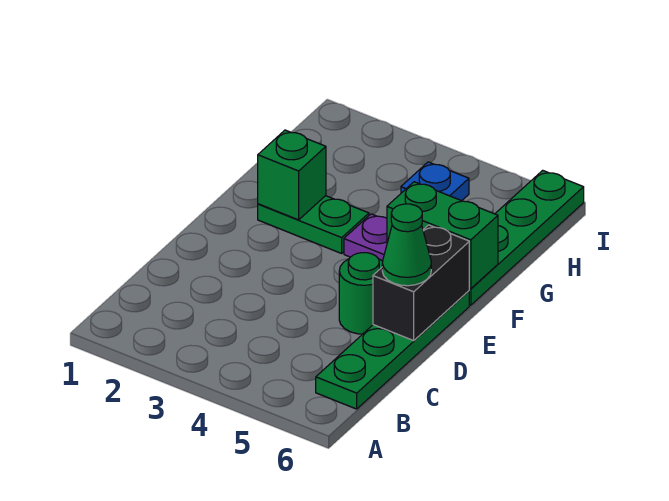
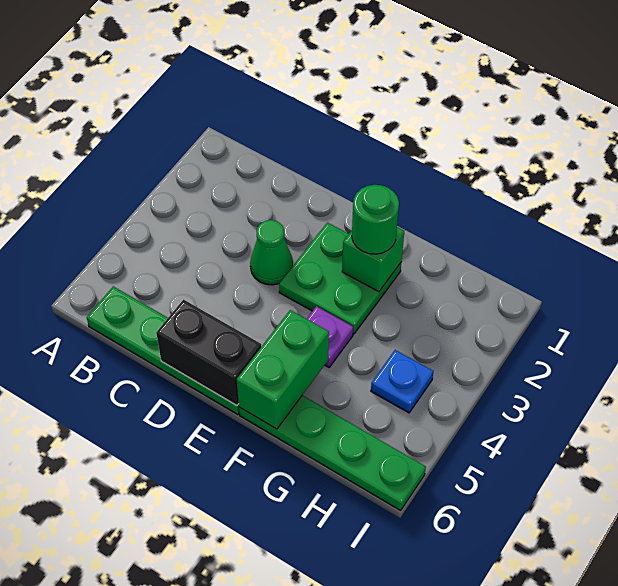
green 1x1 round brick [339,253,383,334] -> green 1x1 round brick moved to [352,185,399,254]
green 1x1 cone [382,204,431,286] -> green 1x1 cone moved to [250,220,293,285]
green 1x2 plate [258,196,369,253] -> green 2x2 plate [279,223,401,334]

